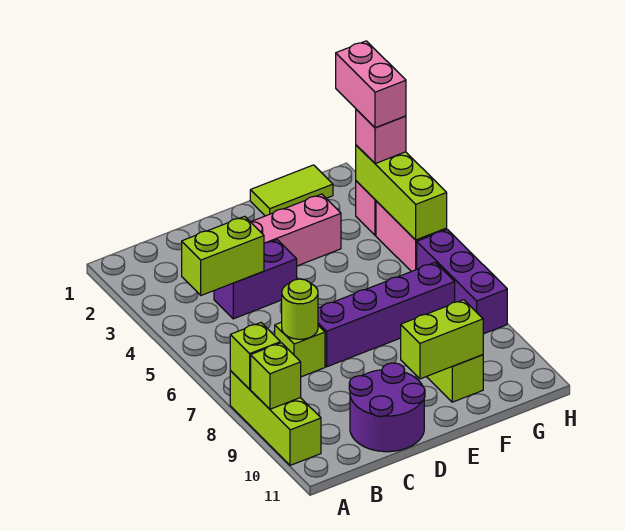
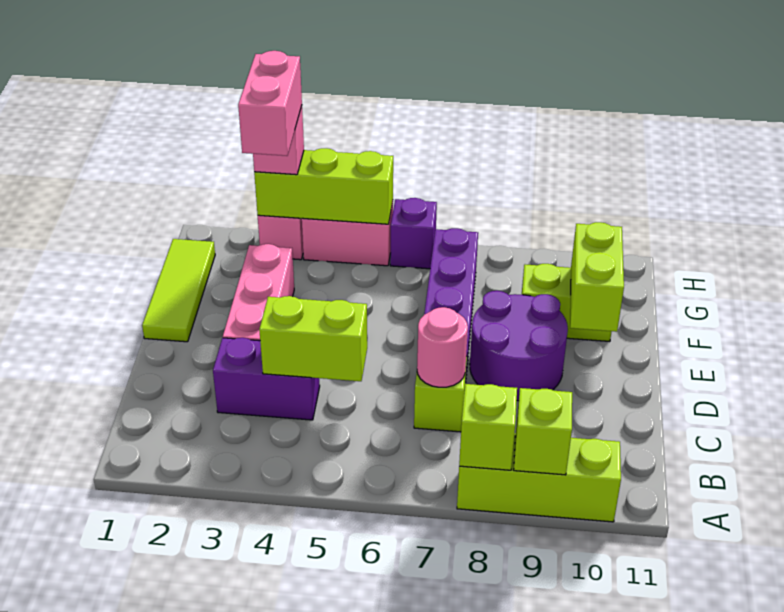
lime 1x2 brick [182,216,264,295] -> lime 1x2 brick turned to [259,296,367,381]
purple 1x2 brick [214,240,297,319] -> purple 1x2 brick turned to [213,338,320,420]
lime 1x1 round brick [282,279,318,339] -> pink 1x1 round brick [417,307,468,387]
purple 2x2 round brick [349,363,425,452] -> purple 2x2 round brick moved to [470,291,568,401]
lime 1x2 tile [250,165,333,216] -> lime 1x3 tile [142,239,215,342]
pink 1x2 brick [336,41,406,128] -> pink 1x2 brick turned to [238,51,302,156]
purple 1x3 brick [417,230,507,334] -> purple 1x1 brick [390,198,437,269]

